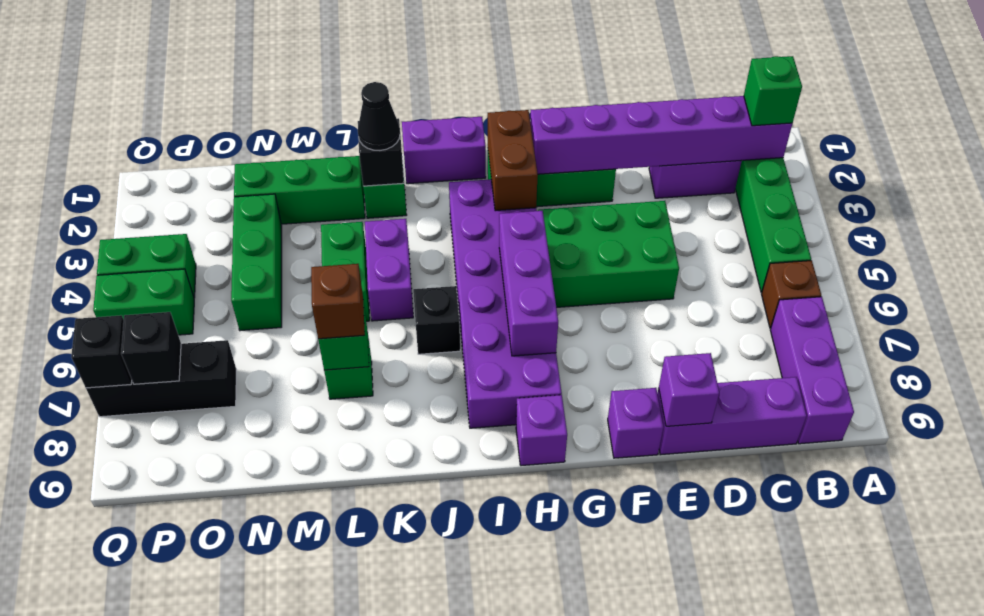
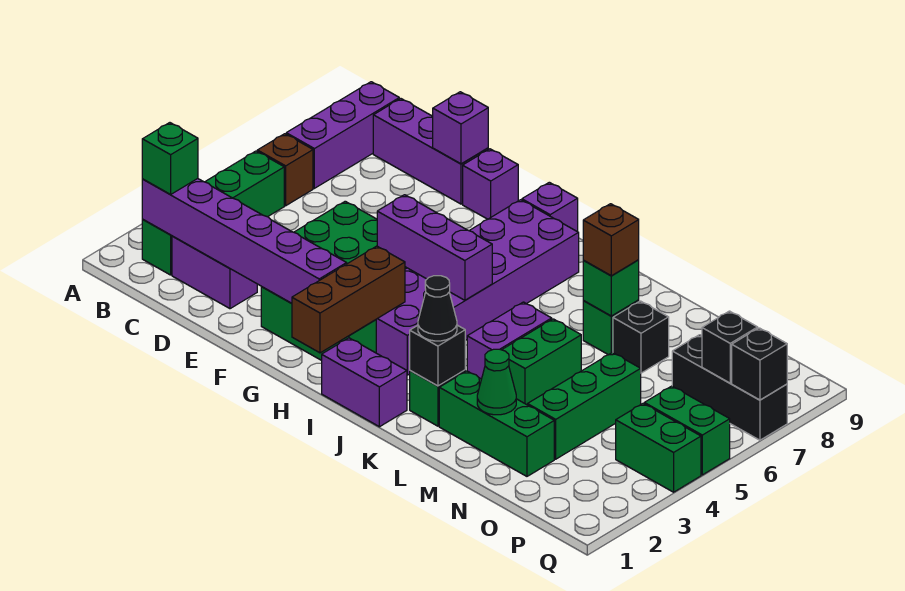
brown 1x2 brick [488,110,538,211] -> brown 1x3 brick [292,246,405,353]
purple 1x3 brick [499,211,558,356] -> purple 1x3 brick turned to [377,195,492,300]
black 1x1 brick [413,286,460,354] -> black 1x1 brick moved to [613,301,669,373]
none -> green 1x1 cone [477,349,516,415]

